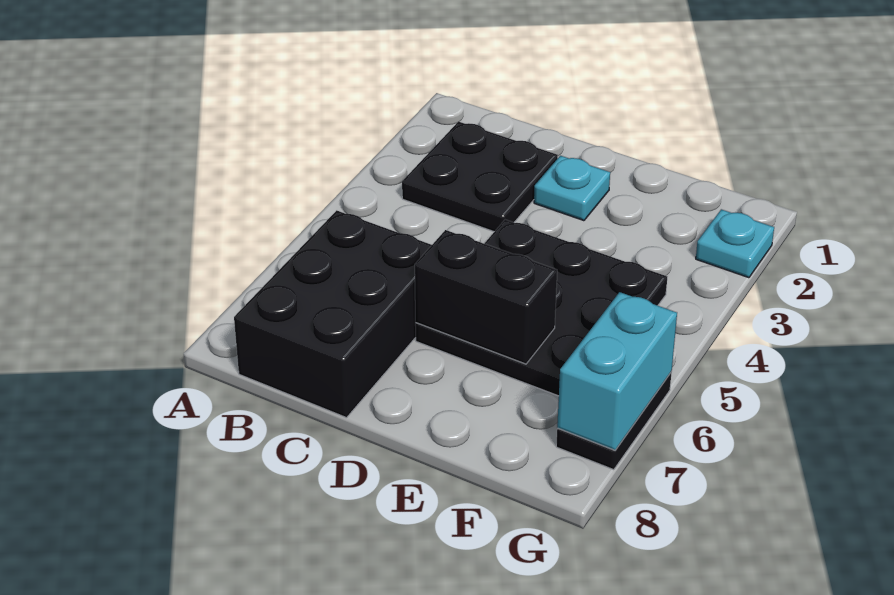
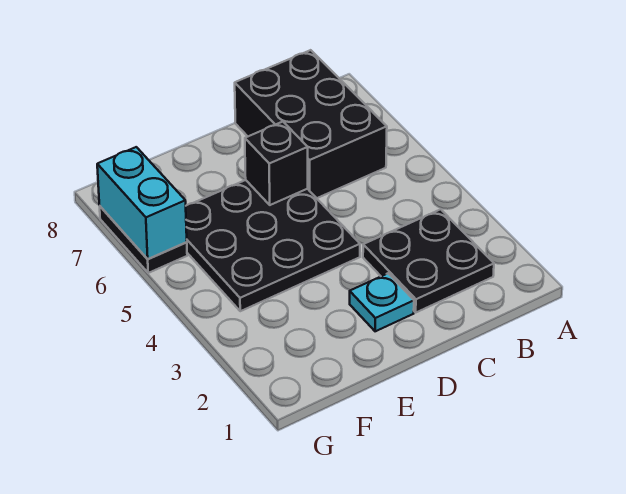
black 1x2 brick [415,230,557,364] -> black 1x1 brick [245,122,308,205]
cyan 1x1 plate [696,209,774,278] -> none

